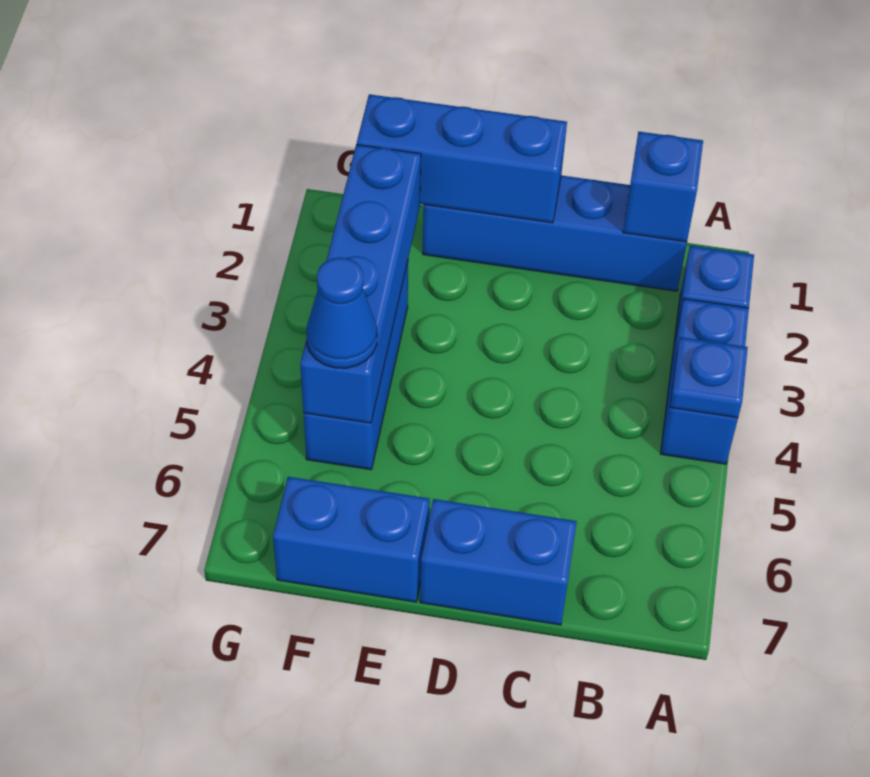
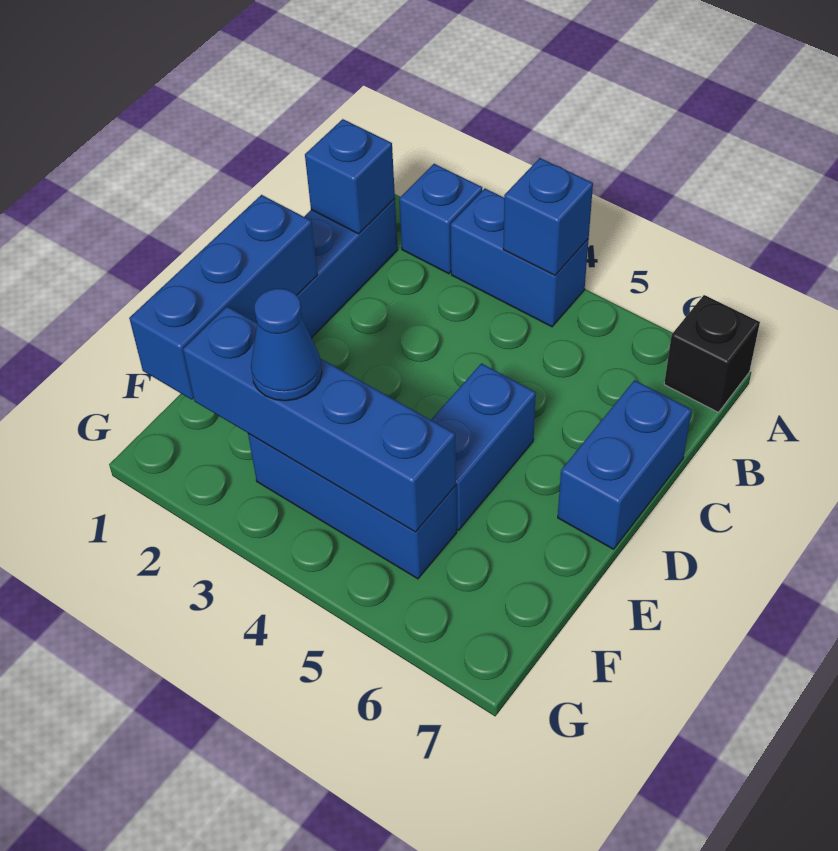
blue 1x1 plate [670,337,748,418] -> blue 1x1 brick [503,158,593,275]
none -> black 1x1 brick [664,295,760,412]
blue 1x2 brick [273,477,430,602] -> blue 1x2 brick moved to [431,363,536,530]
blue 1x1 cone [306,257,377,368] -> blue 1x1 cone moved to [251,289,322,401]

